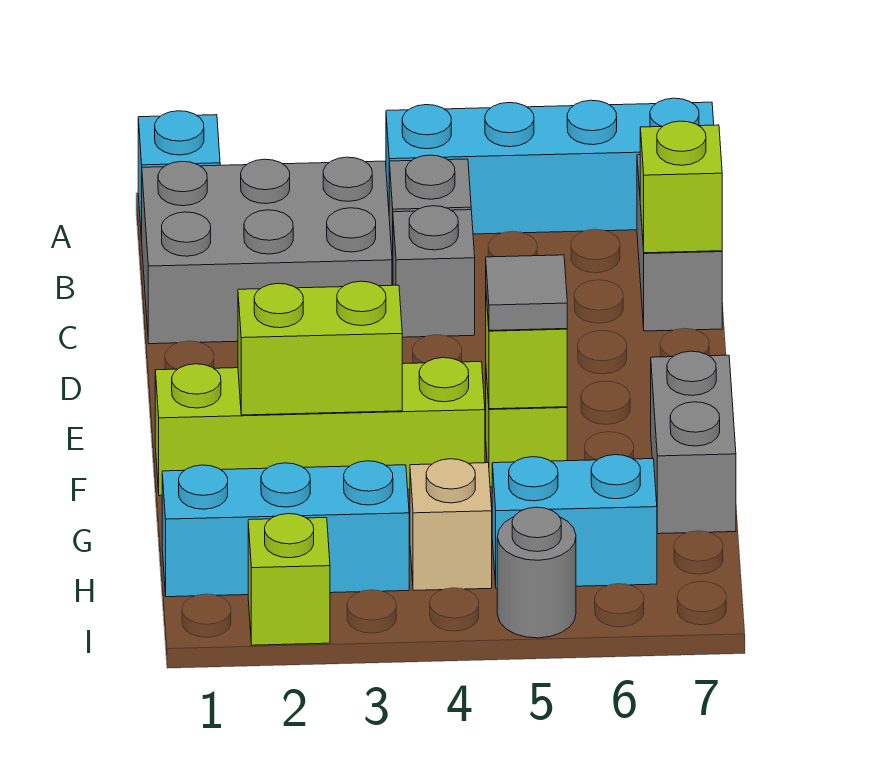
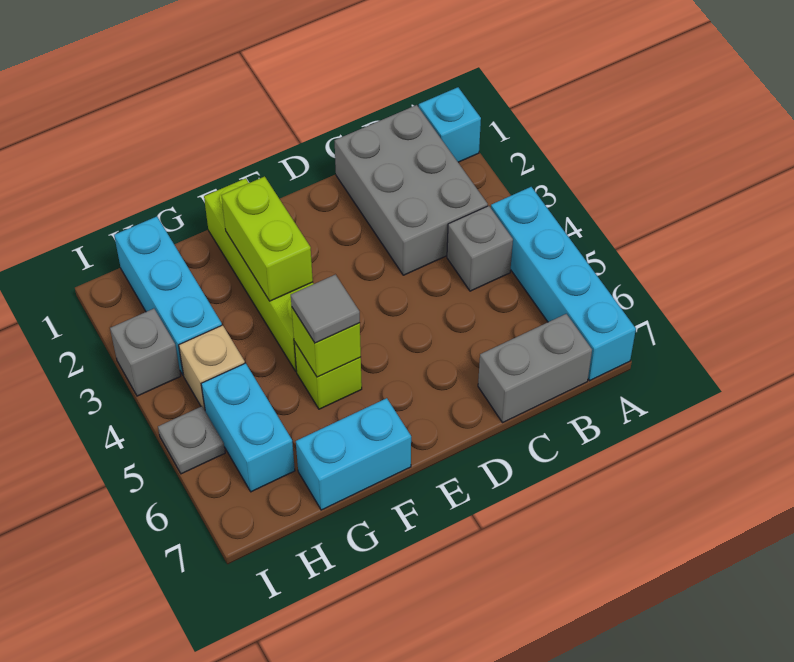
grey 1x1 brick [393,206,475,337] -> grey 1x1 brick moved to [110,309,181,396]
lime 1x1 brick [640,121,722,253] -> none
grey 1x2 brick [651,351,736,534] -> cyan 1x2 brick [296,398,411,510]
lime 1x1 brick [248,514,330,645] -> none
grey 1x1 round brick [497,507,576,638] -> grey 1x1 plate [158,406,225,474]

